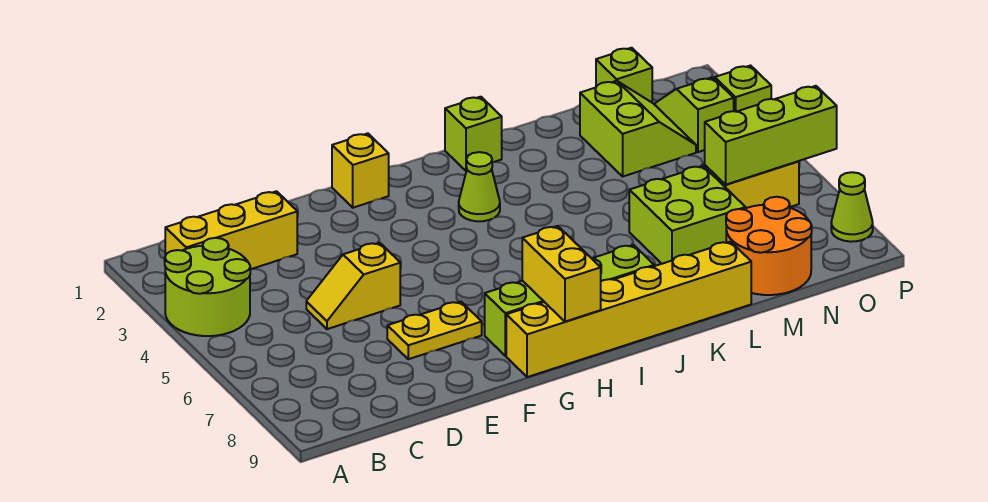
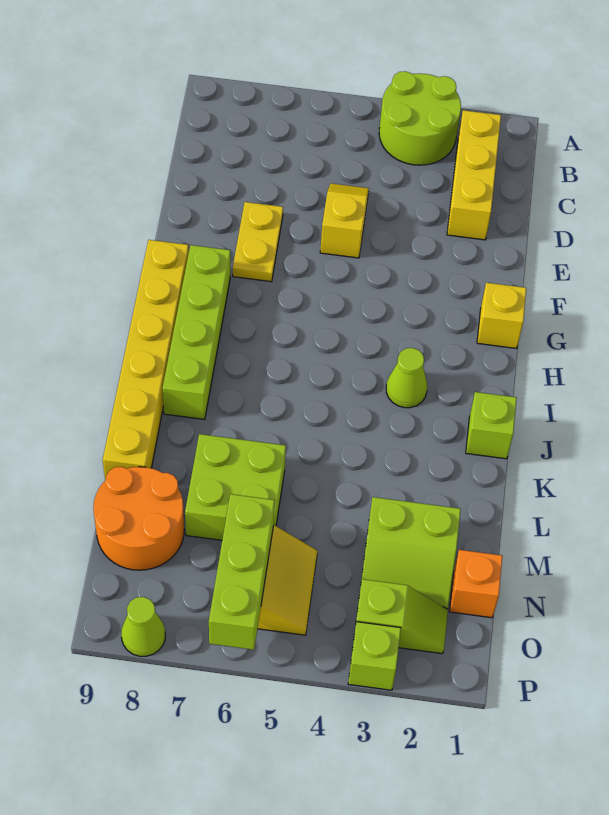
yellow 1x2 brick [522,226,601,322] -> none
lime 1x1 brick [596,48,652,102] -> orange 1x1 brick [449,550,502,618]

